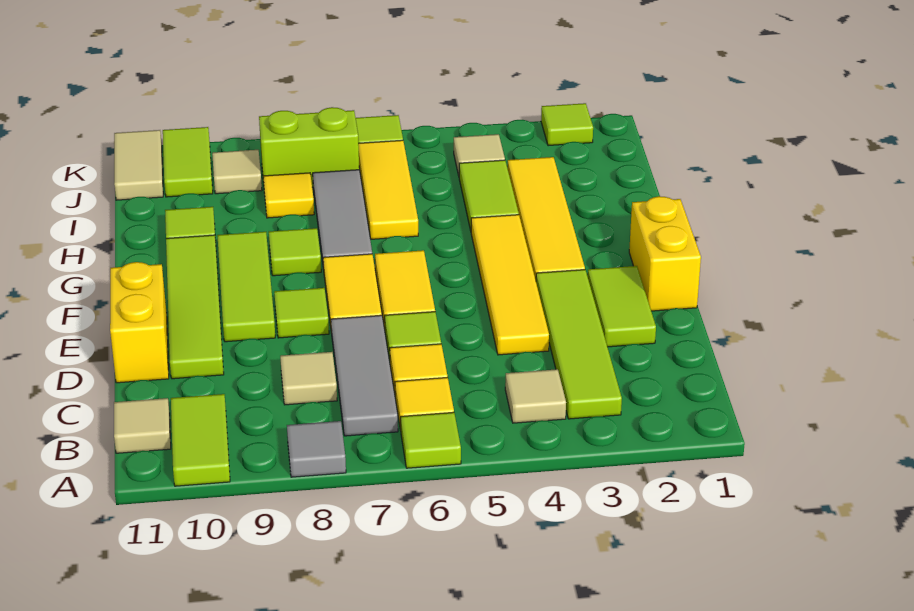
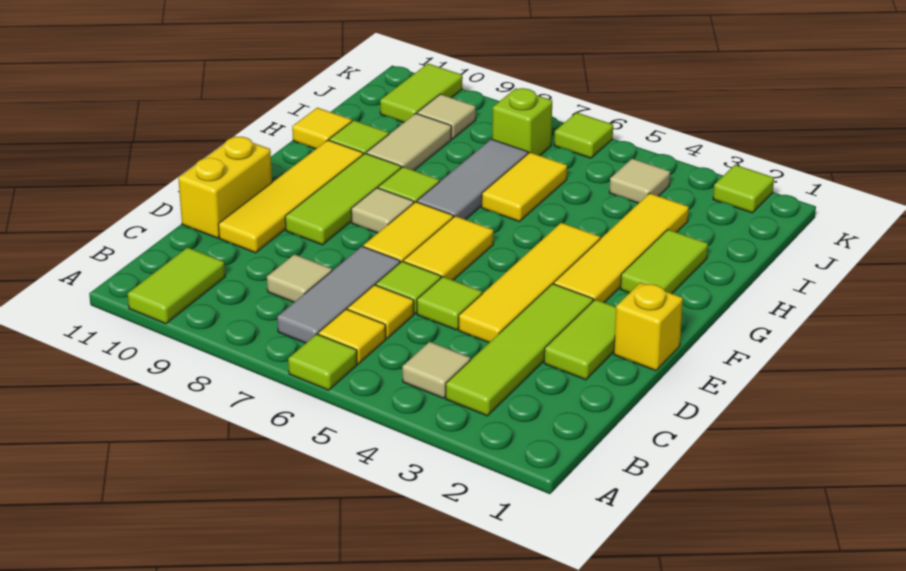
grey 1x1 tile [287,421,346,477] -> none
tan 1x1 tile [114,398,171,453] -> tan 1x1 tile moved to [351,188,414,233]
lime 1x4 tile [166,235,224,379] -> yellow 1x4 tile [218,140,363,253]
yellow 1x2 brick [629,196,701,311] -> yellow 1x1 brick [614,282,683,371]
lime 1x1 tile [274,288,329,338] -> lime 1x1 tile moved to [417,277,482,330]
lime 1x2 tile [459,160,519,231] -> lime 1x2 tile moved to [621,229,708,294]
yellow 1x3 tile [358,140,418,239] -> yellow 1x2 tile [482,152,567,222]
yellow 1x1 tile [263,173,314,218] -> yellow 1x1 tile moved to [292,108,352,149]
lime 1x2 brick [259,107,359,187] -> lime 1x1 brick [492,88,552,156]
tan 1x2 tile [114,130,163,200] -> tan 1x2 tile moved to [366,113,451,170]

